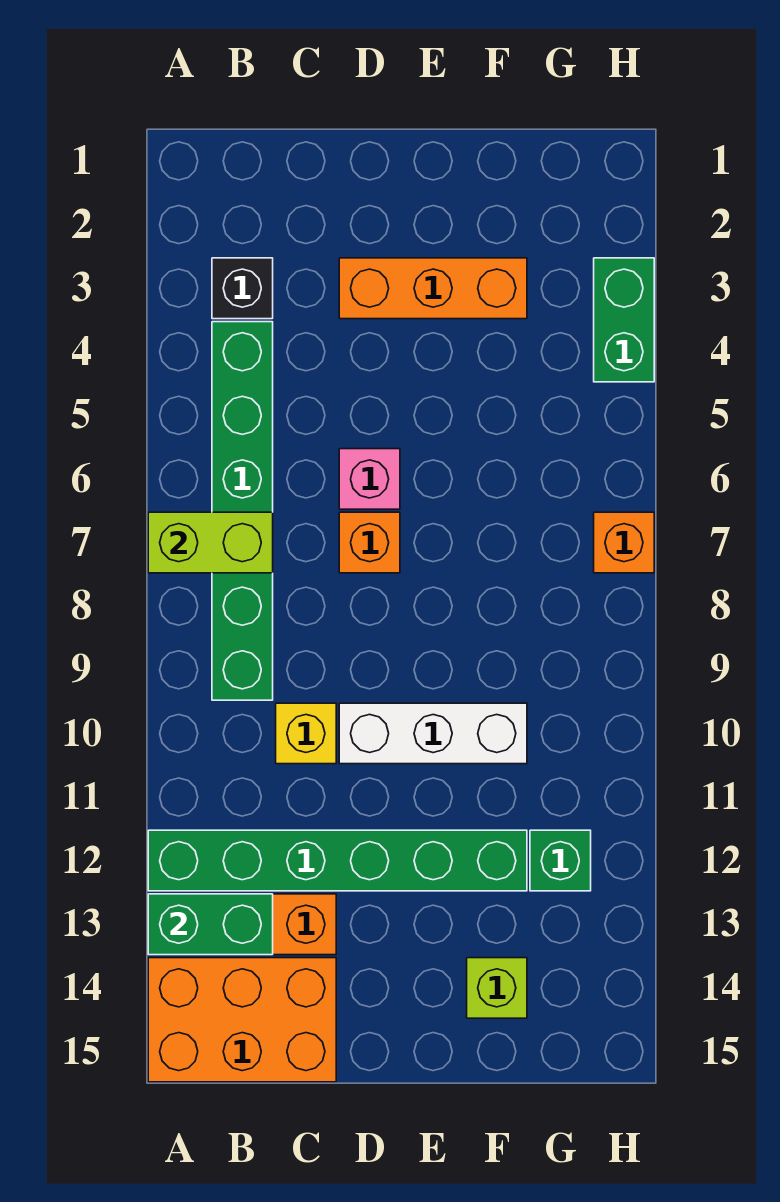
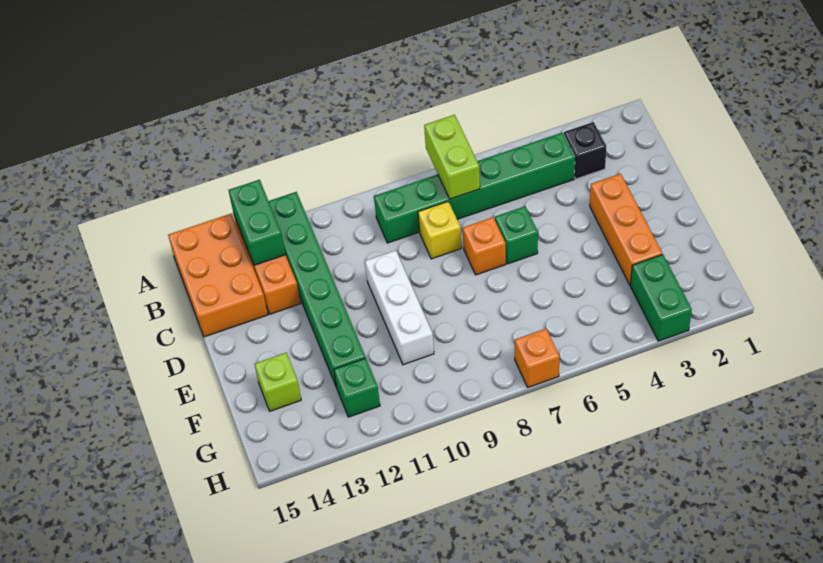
yellow 1x1 brick [276,703,336,764] -> yellow 1x1 brick moved to [418,201,461,259]
pink 1x1 brick [339,449,400,509] -> green 1x1 brick [495,206,538,264]
green 1x2 brick [594,258,654,382] -> green 1x2 brick turned to [630,254,692,341]

